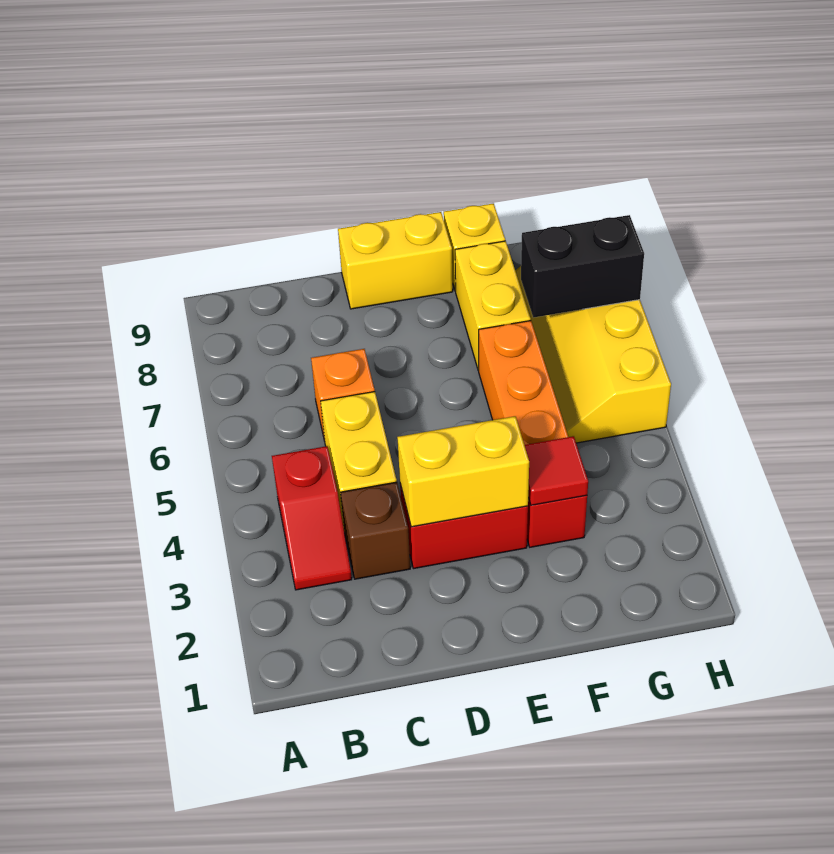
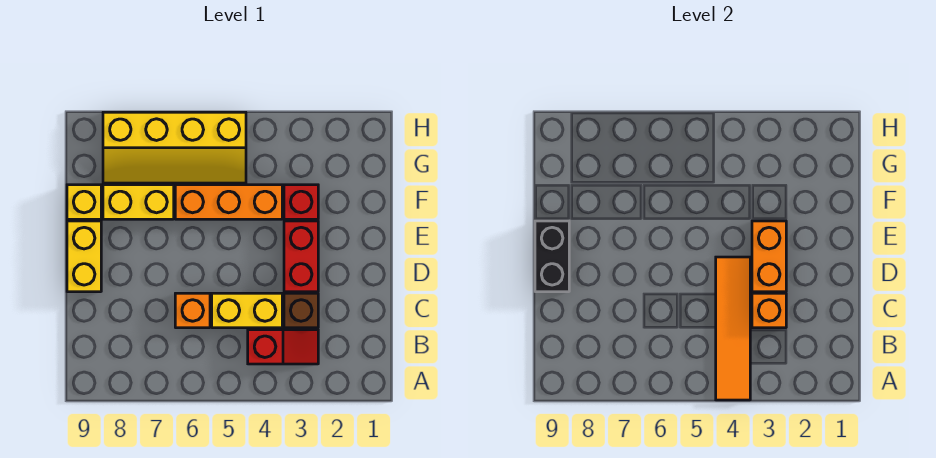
none -> orange 1x4 tile [716,257,750,400]
none -> orange 1x1 brick [752,293,786,328]
yellow 1x2 brick [397,416,529,527] -> orange 1x2 brick [752,221,786,292]
red 1x1 tile [524,436,588,505] -> none
black 1x2 brick [521,215,644,317] -> black 1x2 brick moved to [535,221,569,292]

